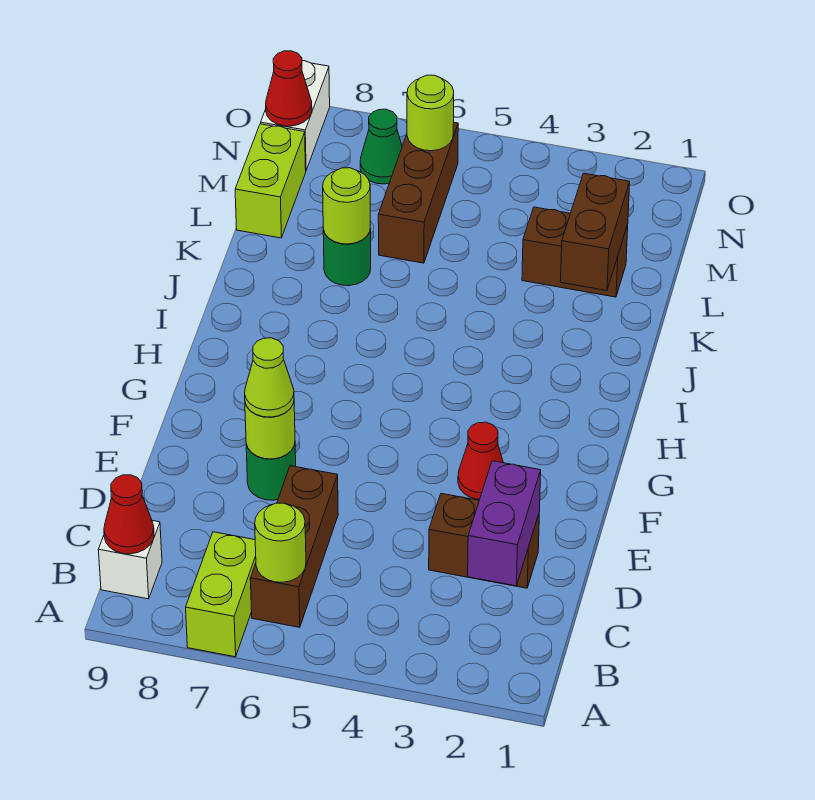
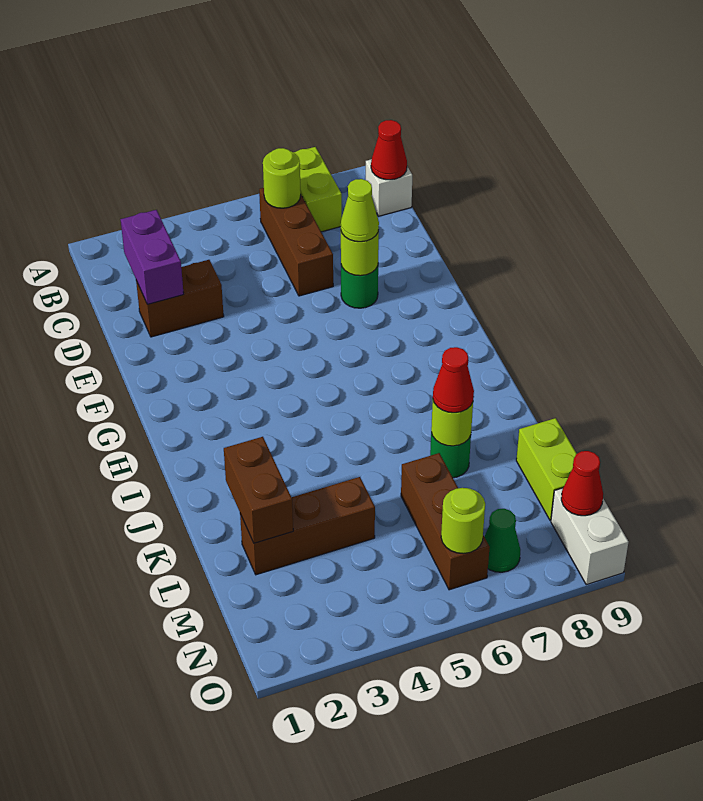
red 1x1 cone [458,422,503,499] -> red 1x1 cone moved to [433,347,474,413]
brown 1x2 brick [522,207,628,297] -> brown 1x3 brick [240,477,375,575]

